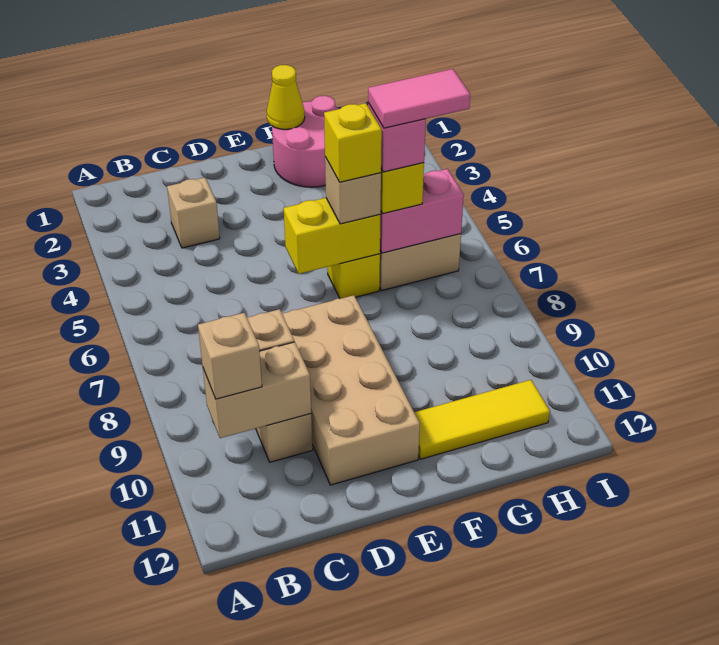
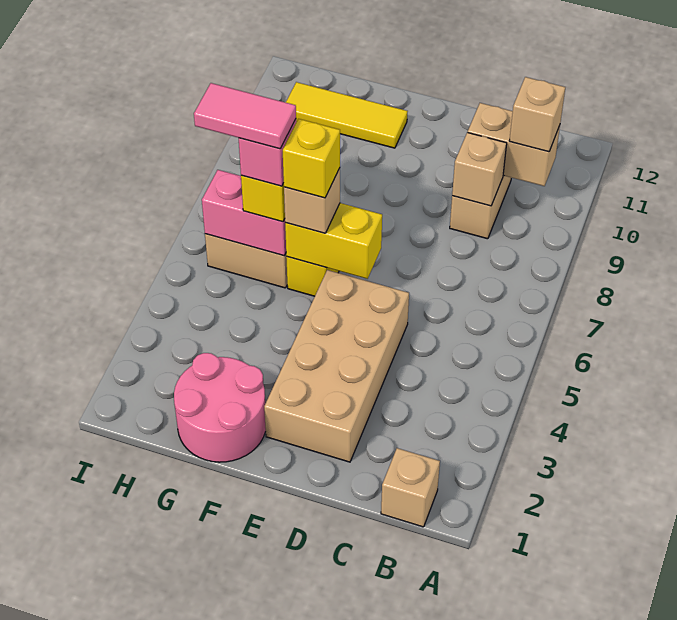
tan 1x1 brick [167,178,220,248] -> tan 1x1 brick moved to [381,448,440,527]
tan 2x4 brick [282,295,420,485] -> tan 2x4 brick moved to [264,270,409,462]
yellow 1x1 cone [266,65,305,129] -> none

